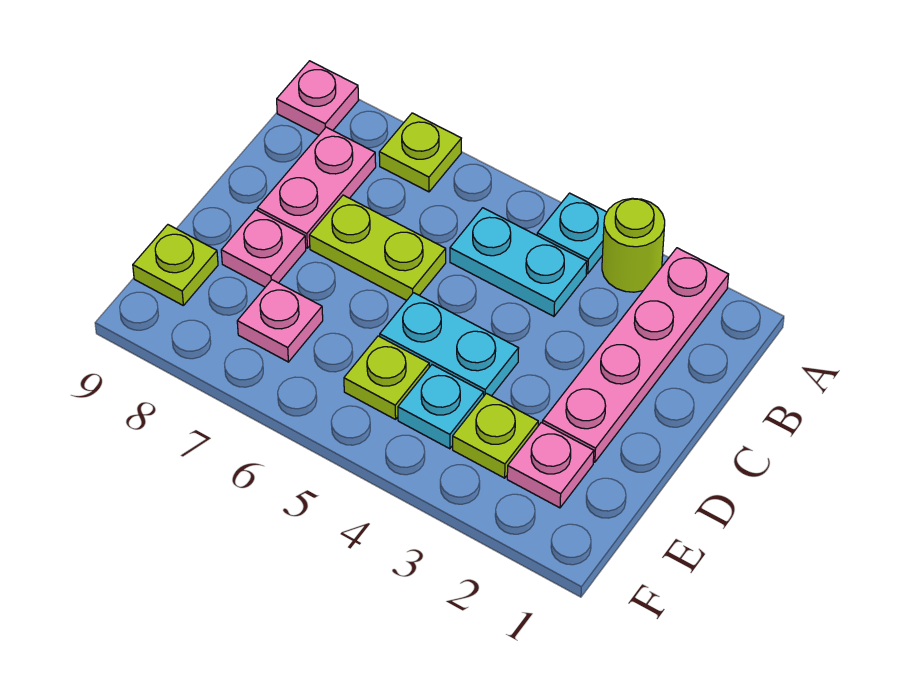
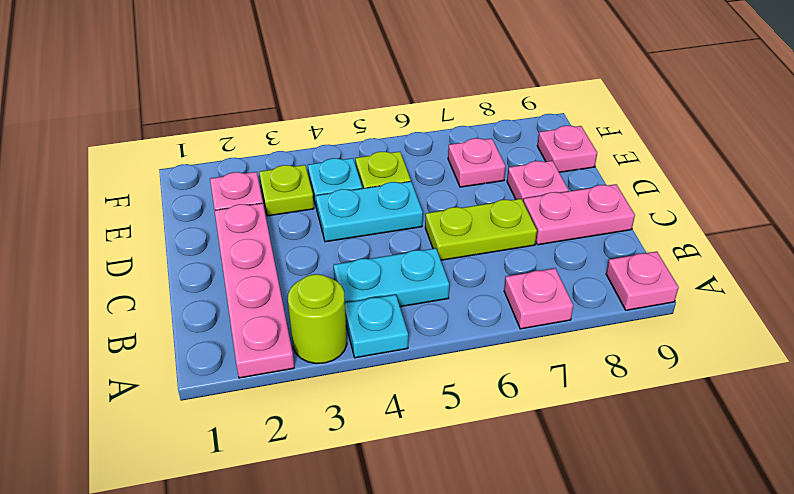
lime 1x1 plate [379,113,461,192] -> pink 1x1 plate [504,268,573,329]
pink 1x2 plate [257,127,376,248] -> pink 1x2 plate turned to [523,184,635,245]
lime 1x1 plate [133,225,218,305] -> pink 1x1 plate [537,126,597,172]

